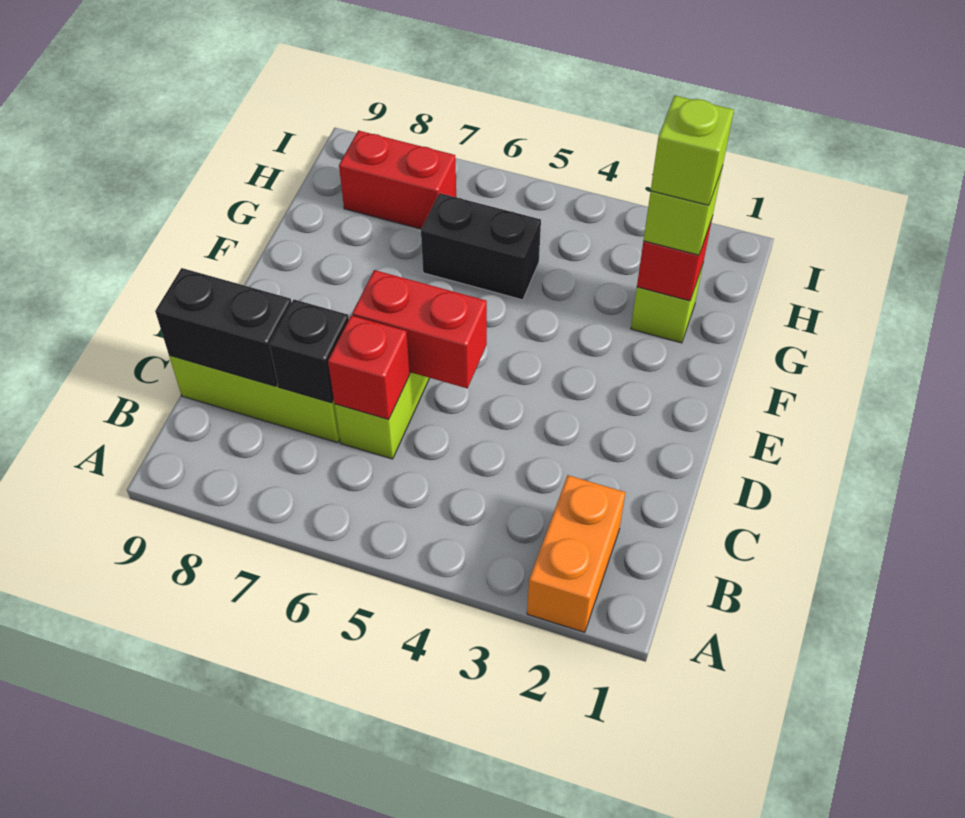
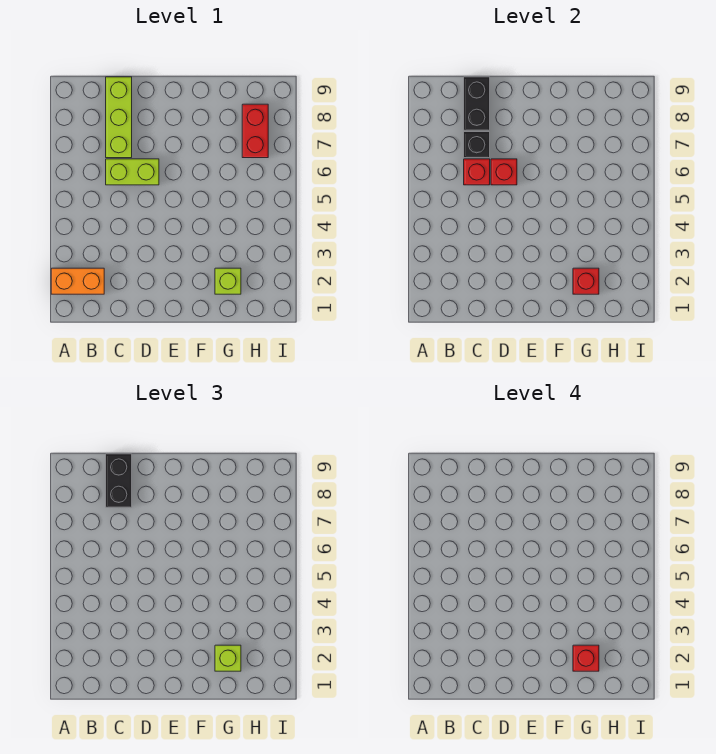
red 1x2 brick [352,270,487,389] -> red 1x1 brick [491,159,517,185]
lime 1x1 brick [651,96,734,205] -> red 1x1 brick [573,645,599,671]
black 1x2 brick [421,193,541,300] -> black 1x2 brick moved to [106,454,132,507]

